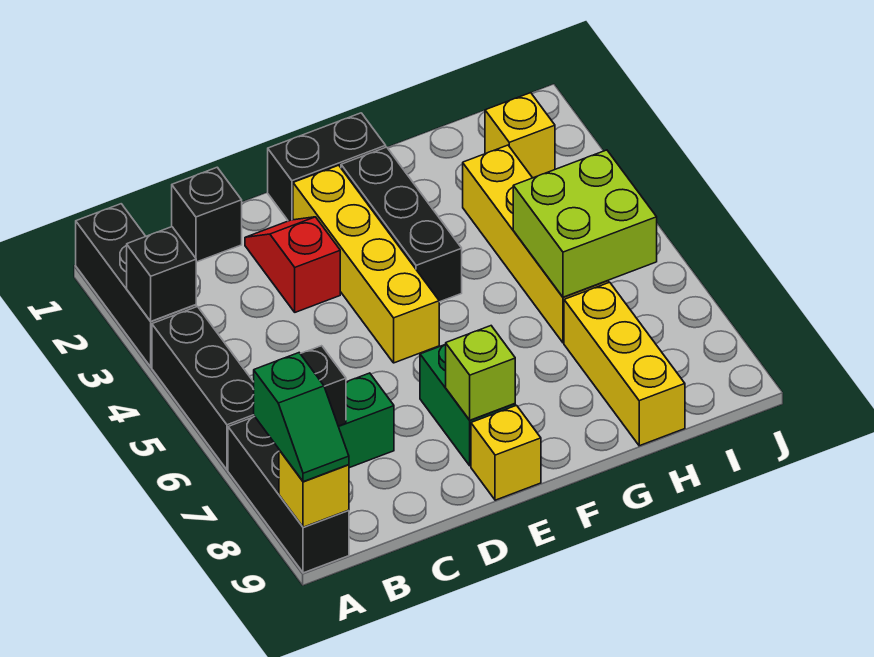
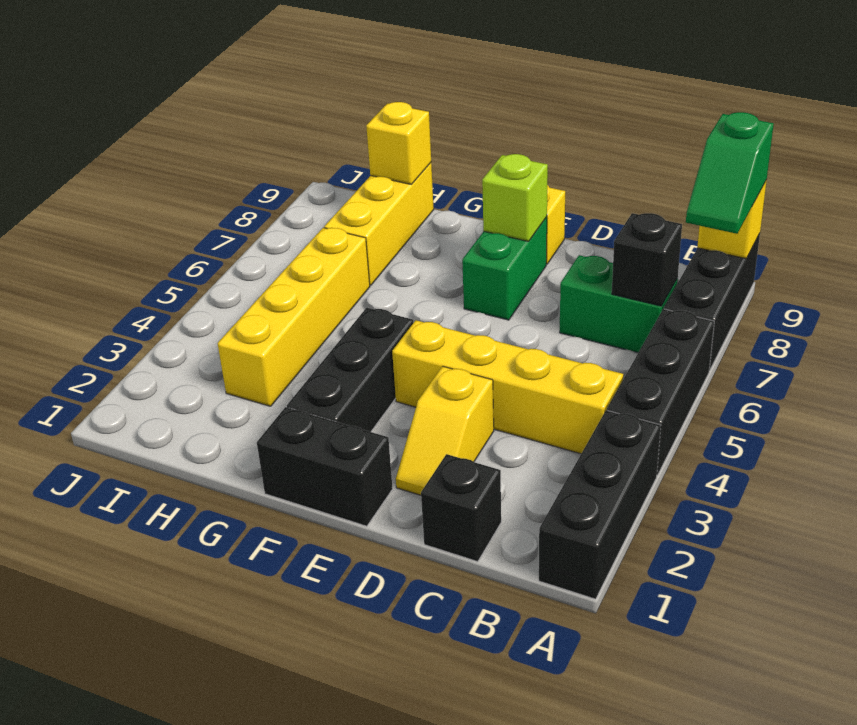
black 1x1 brick [127,227,196,321] -> none
green 1x2 slope [254,353,349,482] -> green 1x2 slope turned to [686,112,774,234]
red 1x2 slope [245,217,340,312] -> yellow 1x2 slope [396,366,494,495]
yellow 1x4 brick [293,165,439,363] -> yellow 1x4 brick turned to [392,320,623,454]
lime 2x2 brick [513,150,657,297] -> none
yellow 1x1 brick [485,93,555,178] -> yellow 1x1 brick moved to [366,102,431,184]

